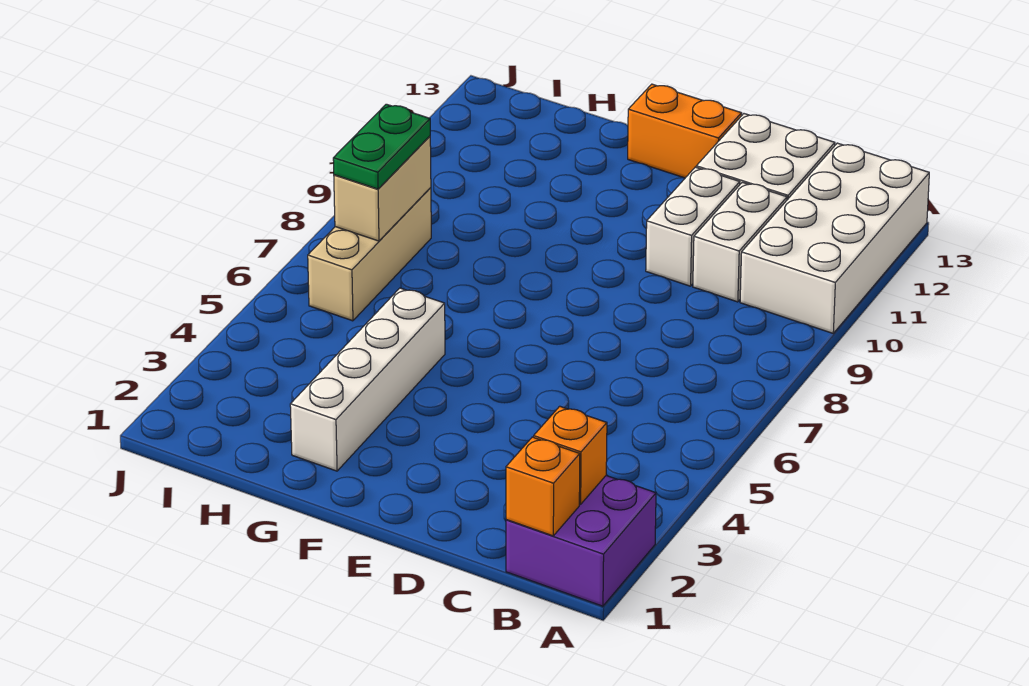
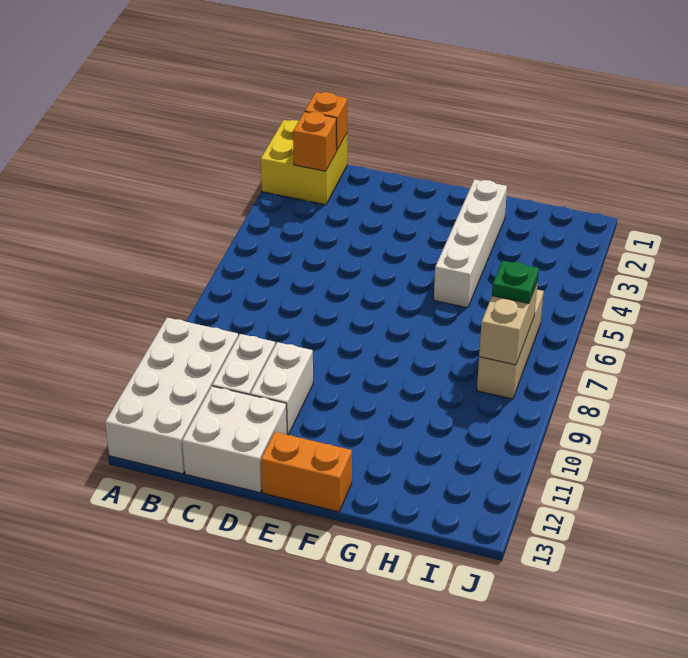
purple 2x2 brick [506,476,656,606] -> yellow 2x2 brick [261,120,347,205]
green 1x2 plate [333,104,430,189] -> green 1x1 plate [492,261,539,303]

